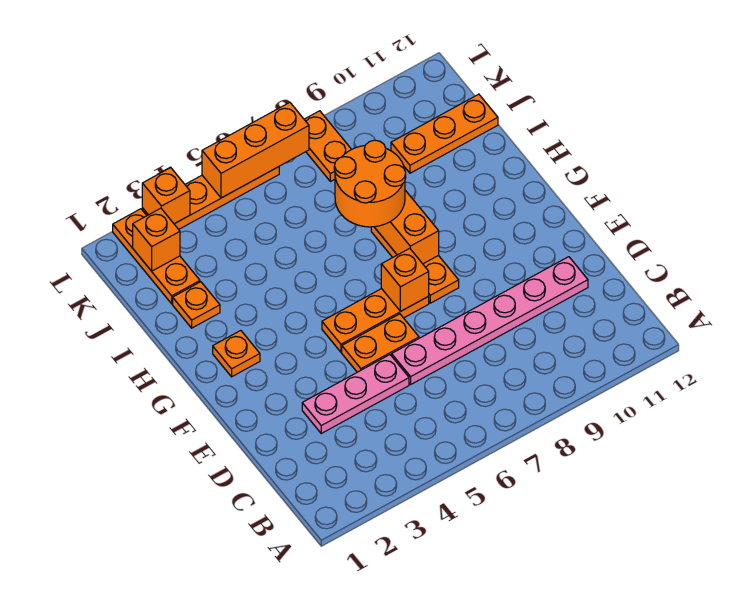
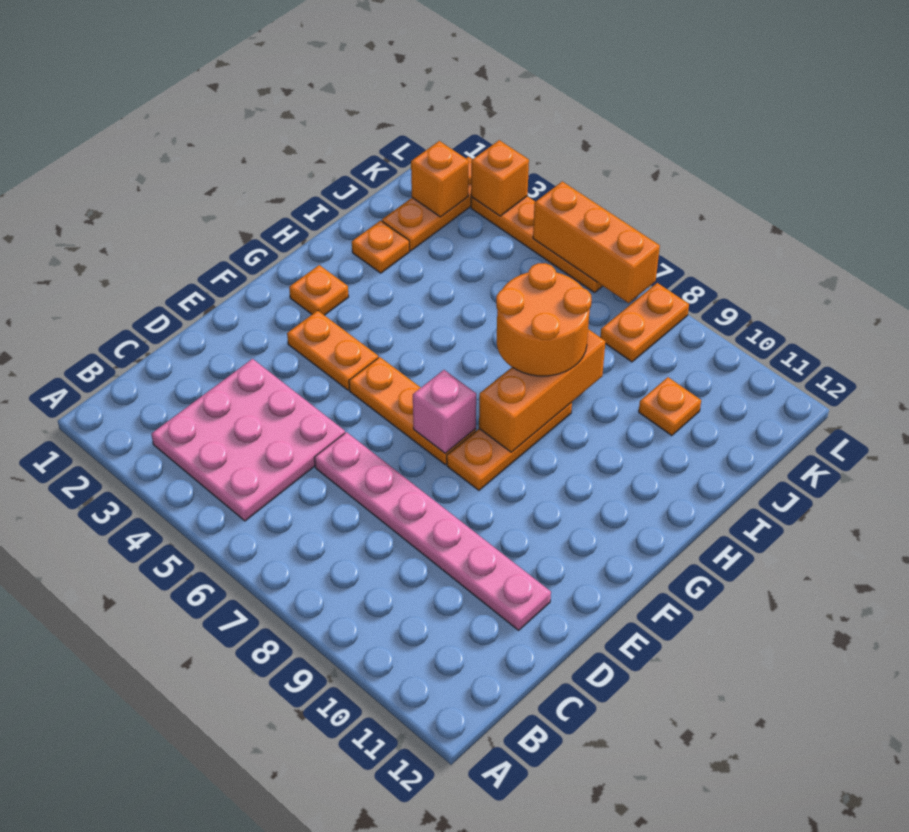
pink 1x3 plate [302,355,409,433] -> pink 3x3 plate [151,359,345,521]
orange 1x2 plate [342,314,419,372] -> orange 1x2 plate moved to [287,311,378,390]
orange 1x1 brick [381,248,429,311] -> pink 1x1 brick [413,370,476,453]
orange 1x3 plate [391,94,498,173] -> orange 1x1 plate [639,377,701,436]

